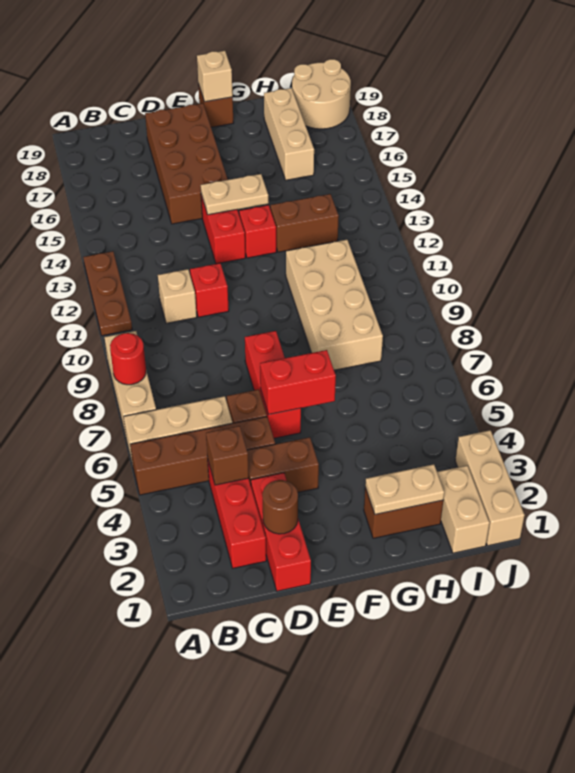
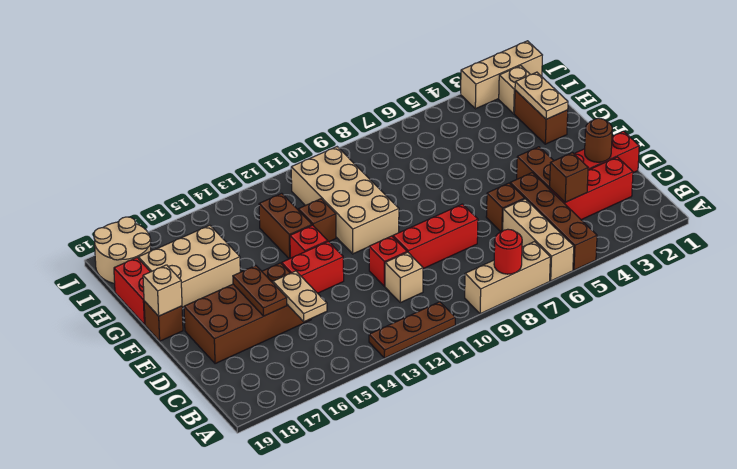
none -> brown 1x2 plate [233,266,287,316]
red 1x3 brick [245,331,301,438] -> red 1x3 brick moved to [393,204,478,269]
red 1x2 brick [260,350,336,415] -> red 1x2 brick moved to [114,258,150,325]
tan 1x2 plate [201,174,269,215] -> tan 1x2 plate moved to [273,271,327,322]
tan 2x4 brick [286,240,383,370] -> tan 2x4 brick turned to [291,147,399,254]
none -> brown 1x1 brick [298,199,336,242]
tan 1x3 brick [264,88,314,180] -> tan 2x3 brick [138,225,240,308]
tan 1x2 brick [437,465,490,553] -> tan 1x1 brick [499,66,530,114]

